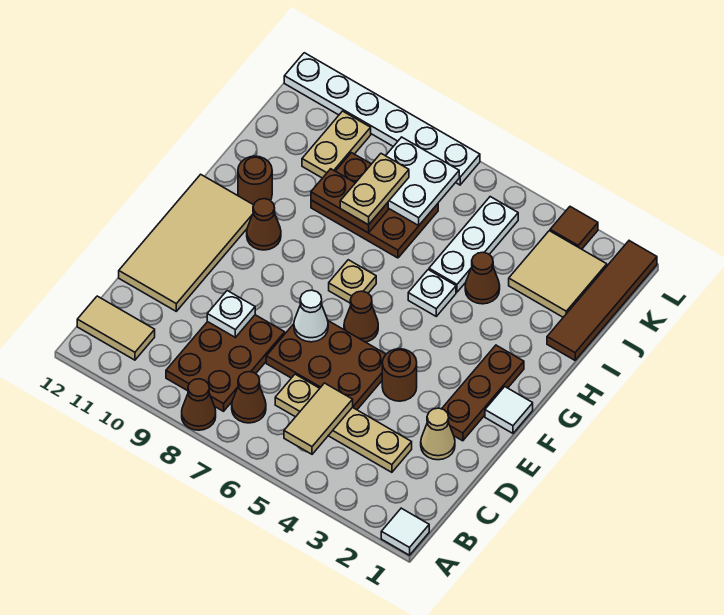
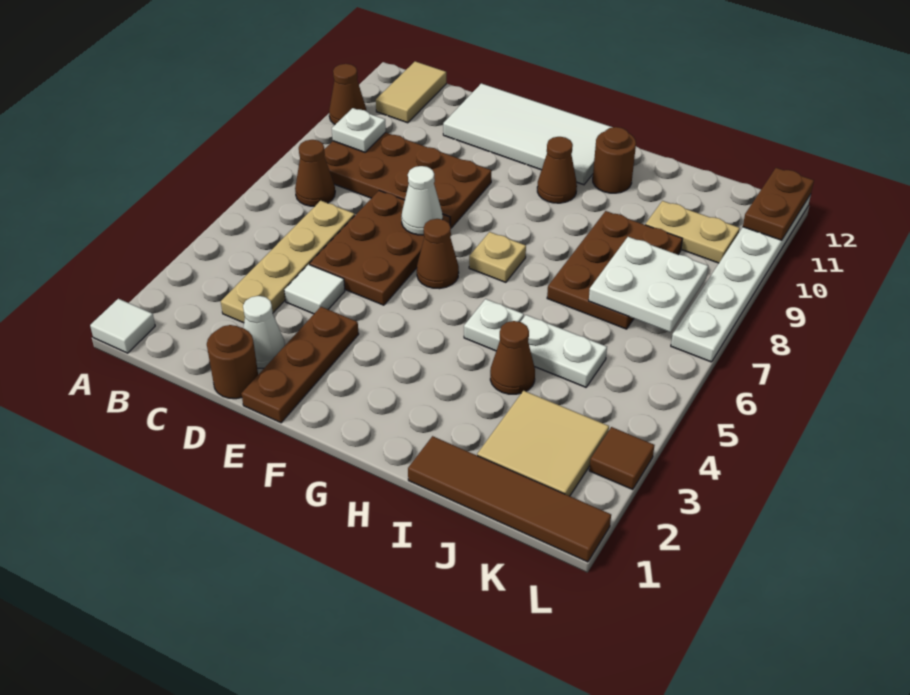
brown 1x1 cone [182,379,216,430] -> brown 1x1 cone moved to [329,64,366,124]
tan 1x2 tile [284,383,353,454] -> none
brown 2x3 plate [166,315,285,411] -> brown 2x4 plate [324,132,491,228]
tan 1x1 cone [421,408,455,460] -> white 1x1 cone [243,296,285,368]
white 1x1 plate [207,291,255,337] -> white 1x1 plate moved to [332,108,386,152]
tan 2x4 tile [119,174,254,311] -> white 2x4 tile [443,83,613,185]
brown 1x3 plate [442,345,524,441] -> brown 1x3 plate turned to [241,307,359,423]
brown 1x1 round brick [382,349,417,401] -> brown 1x1 round brick moved to [207,325,258,399]
white 1x1 tile [485,387,533,433] -> white 1x1 tile moved to [284,264,345,314]
white 1x3 plate [429,197,518,292] -> white 1x2 plate [521,315,607,387]
brown 1x2 plate [311,169,388,233] -> brown 1x2 plate moved to [743,168,814,240]
tan 1x2 plate [340,154,409,225] -> none

